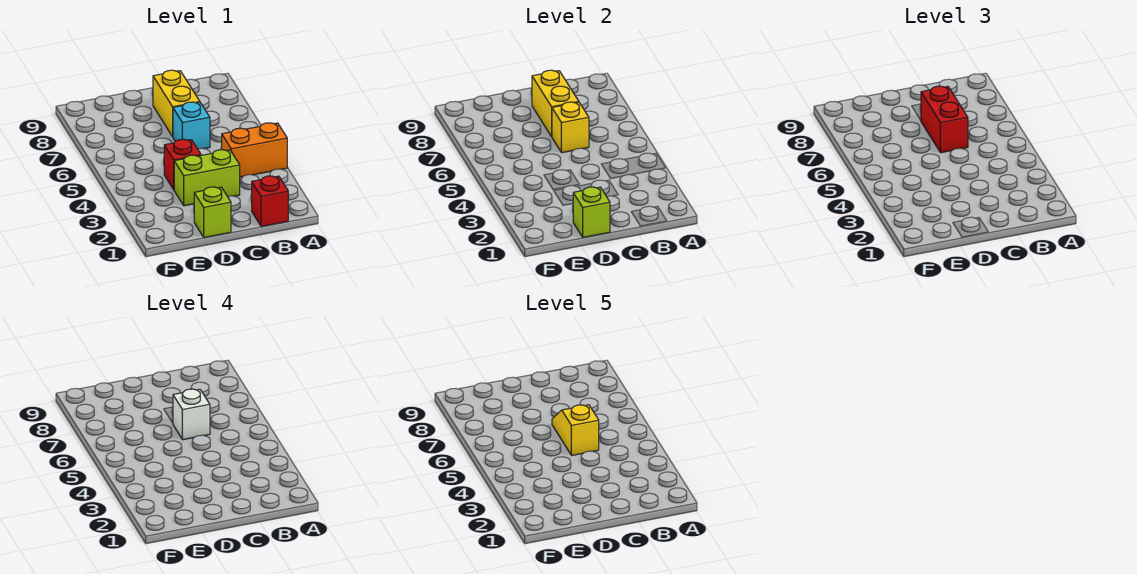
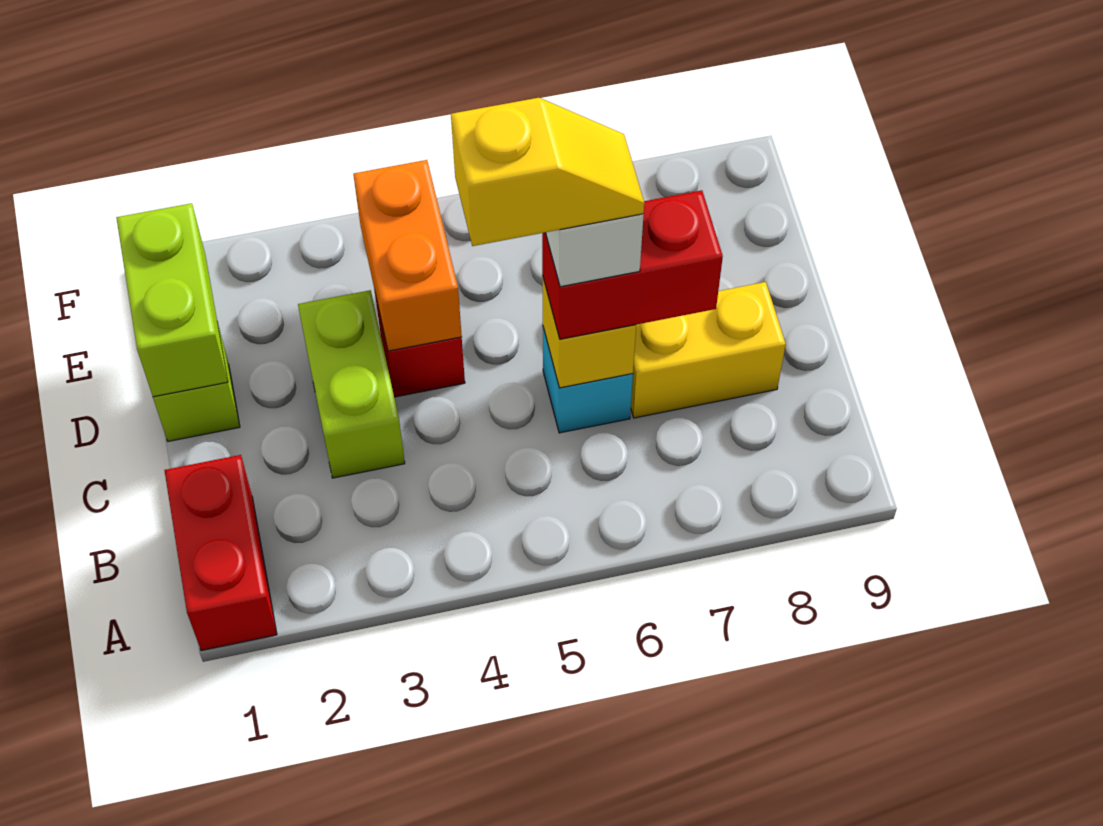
orange 1x2 brick [222,123,287,177] -> orange 1x2 brick moved to [353,160,462,351]
red 1x1 brick [252,176,288,227] -> red 1x2 brick [164,455,277,651]
yellow 1x2 brick [532,70,579,137] -> none
lime 1x1 brick [573,187,610,237] -> lime 1x2 brick [116,203,228,397]

